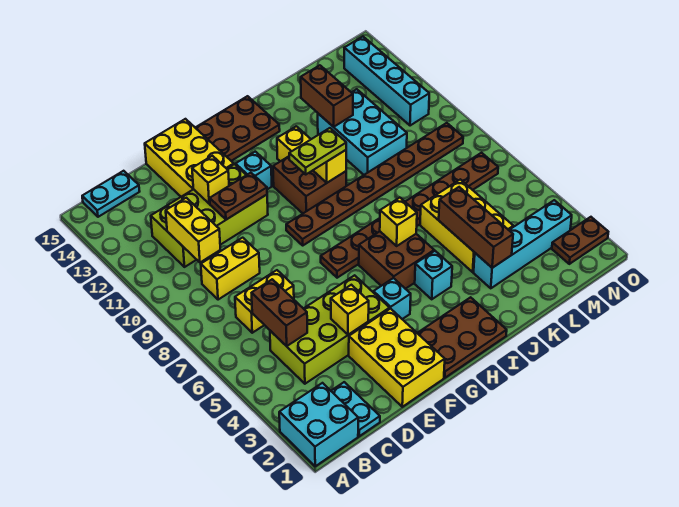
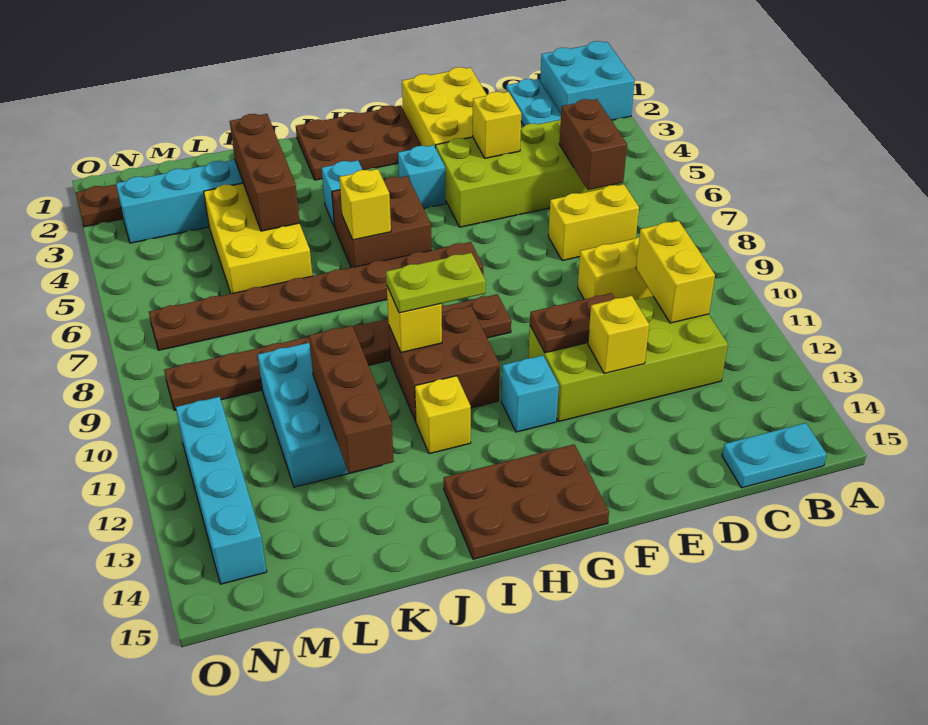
yellow 2x3 brick [145,119,234,197] -> none
brown 1x2 brick [301,65,353,127] -> brown 1x3 brick [309,326,394,473]

